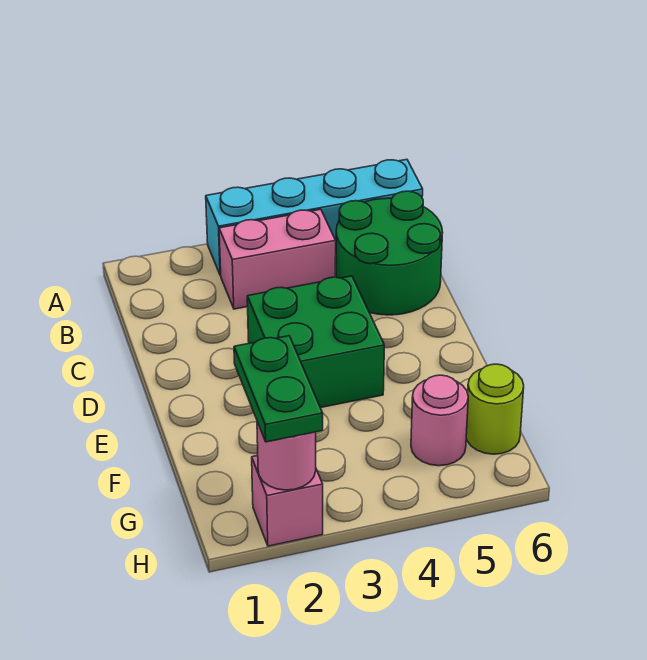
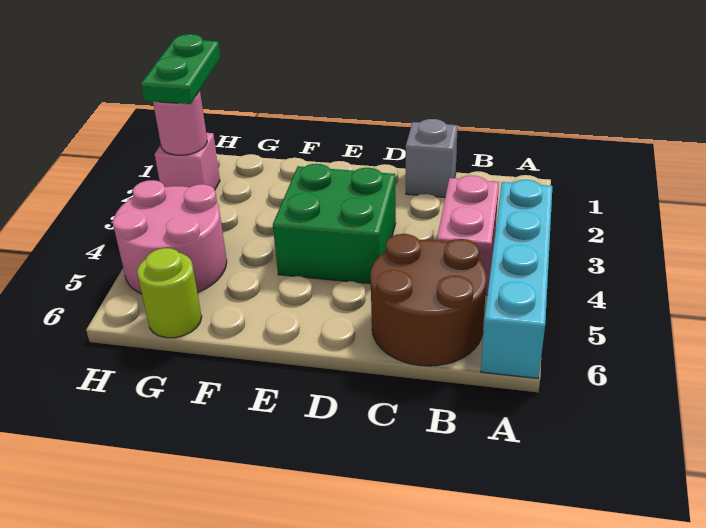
green 2x2 round brick [336,191,443,315] -> brown 2x2 round brick [370,234,486,366]
none -> grey 1x1 brick [406,119,458,197]
green 1x2 plate [234,336,323,442] -> green 1x2 plate turned to [141,34,220,104]
pink 1x1 round brick [411,375,468,466] -> pink 2x2 round brick [113,180,227,294]

